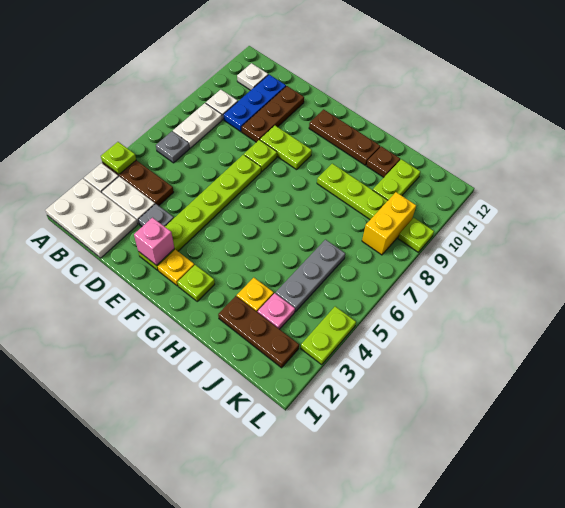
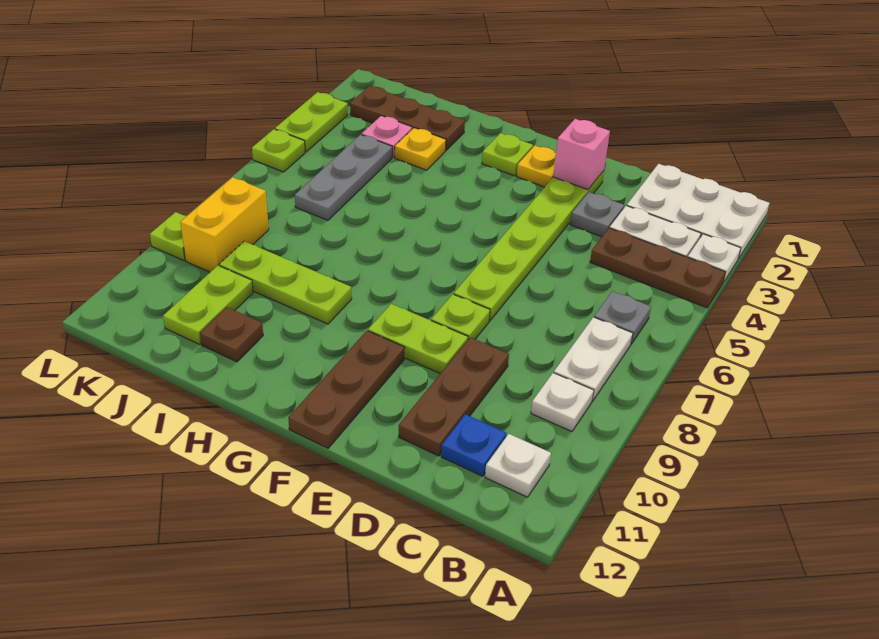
lime 1x1 plate [101,142,136,174] -> lime 1x1 plate moved to [252,129,305,172]
blue 1x3 plate [224,75,286,132] -> blue 1x1 plate [441,414,506,476]
brown 1x3 plate [309,109,380,165] -> brown 1x3 plate turned to [288,331,405,448]

